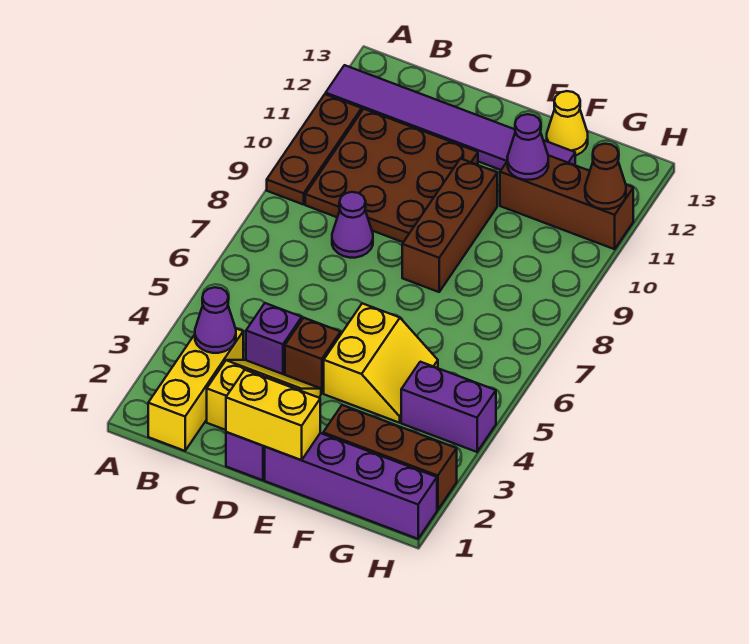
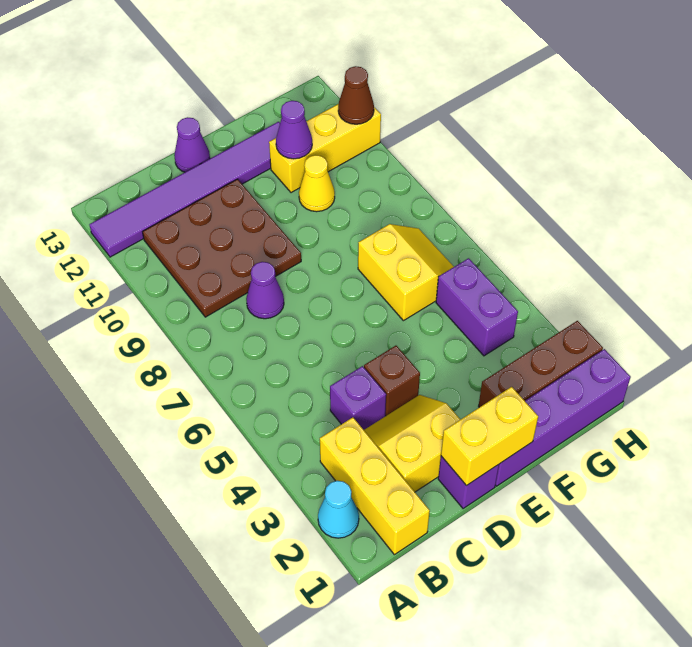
none -> cyan 1x1 cone [318,481,359,538]
brown 1x3 plate [267,94,362,205] -> none
purple 1x1 cone [195,287,236,353] -> purple 1x1 cone moved to [174,117,210,172]
yellow 2x2 slope [324,303,438,423] -> yellow 2x2 slope moved to [358,224,454,321]
brown 1x3 brick [402,158,497,292] -> none
brown 1x3 brick [500,155,633,249] -> yellow 1x3 brick [269,104,381,193]
yellow 1x1 cone [547,91,588,155] -> yellow 1x1 cone moved to [299,155,335,212]
purple 1x2 brick [401,362,496,452] -> purple 1x2 brick turned to [436,258,518,356]

